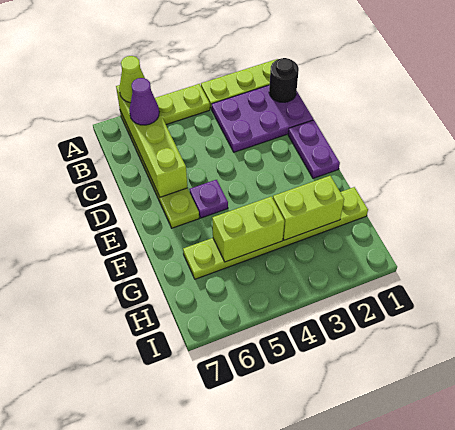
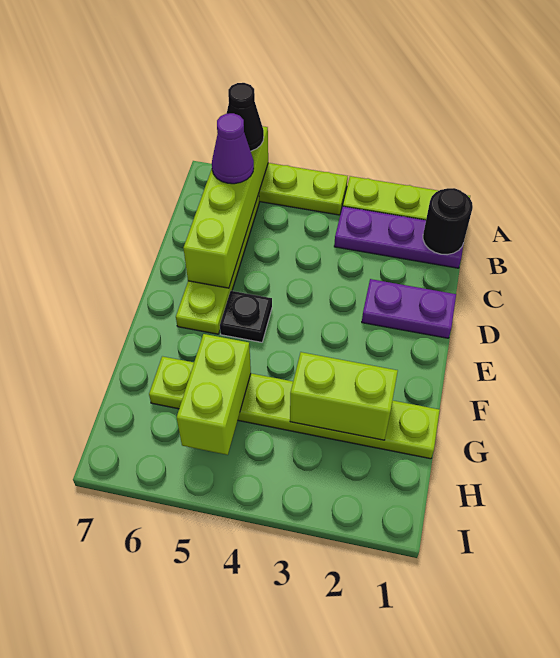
lime 1x1 cone [119,56,145,103] -> black 1x1 cone [227,83,264,151]
purple 2x3 plate [212,85,313,152] -> purple 1x3 plate [334,206,463,268]
purple 1x2 plate [288,120,340,178] -> purple 1x2 plate turned to [362,279,456,338]
purple 1x1 plate [190,180,228,218] -> black 1x1 plate [220,291,272,342]
lime 1x2 brick [212,196,285,262] -> lime 1x2 brick turned to [177,334,251,455]

